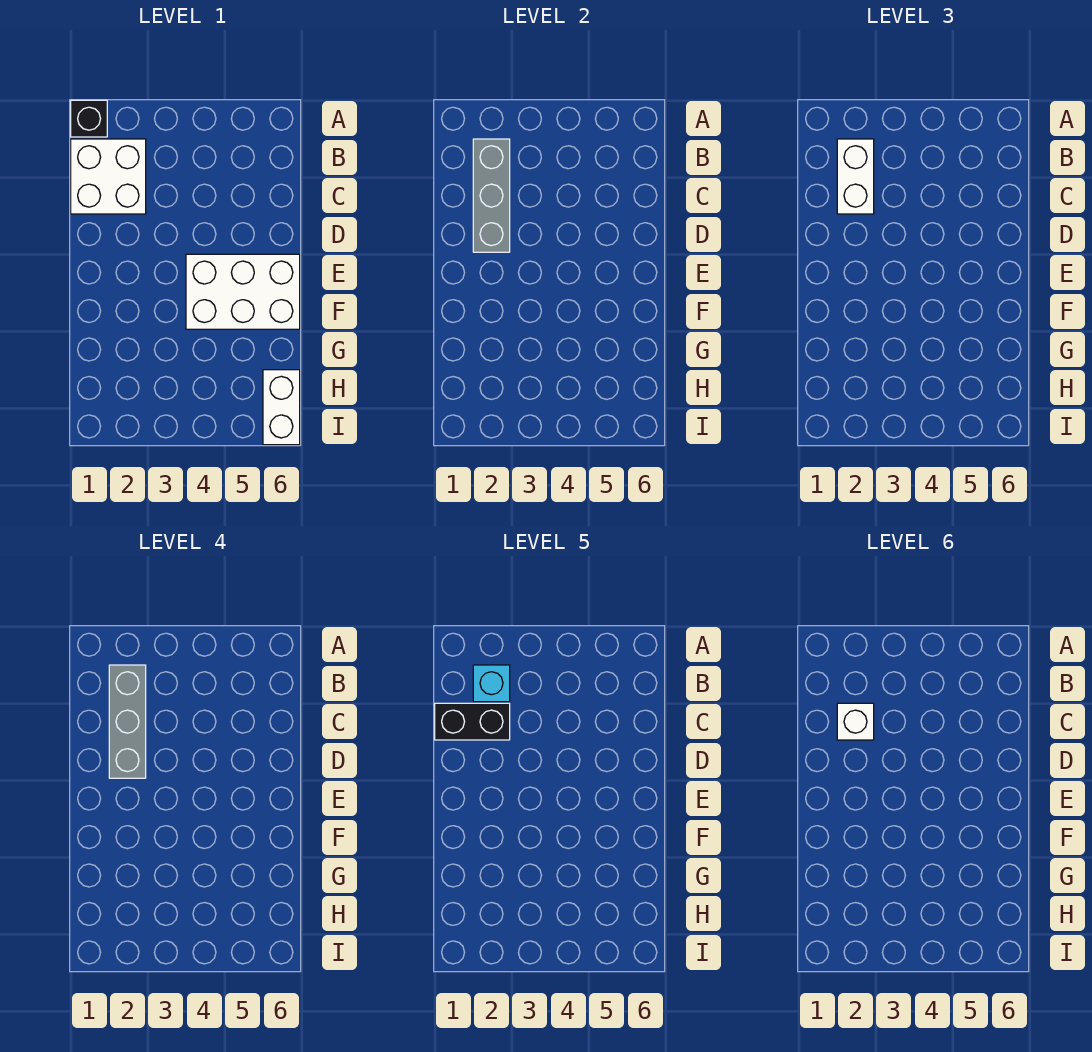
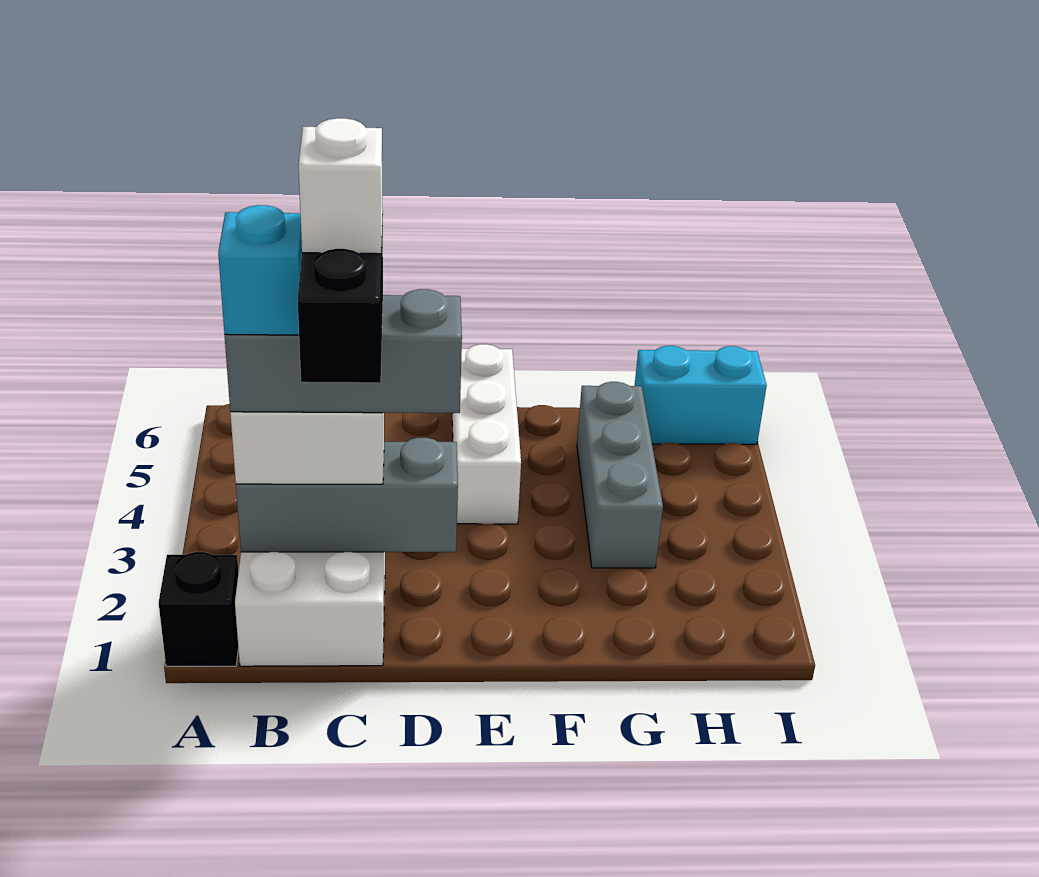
white 2x3 brick [186,254,300,329] -> white 1x3 brick [452,344,521,524]
none -> grey 1x3 brick [577,382,663,568]
white 1x2 brick [263,370,300,445] -> cyan 1x2 brick [635,346,767,444]

